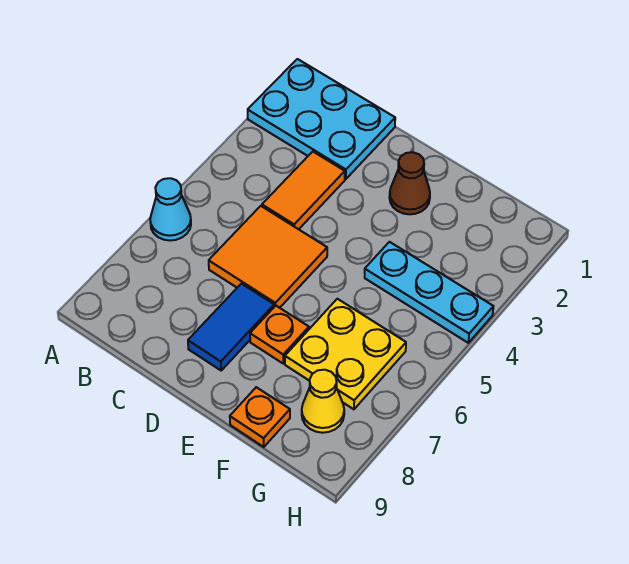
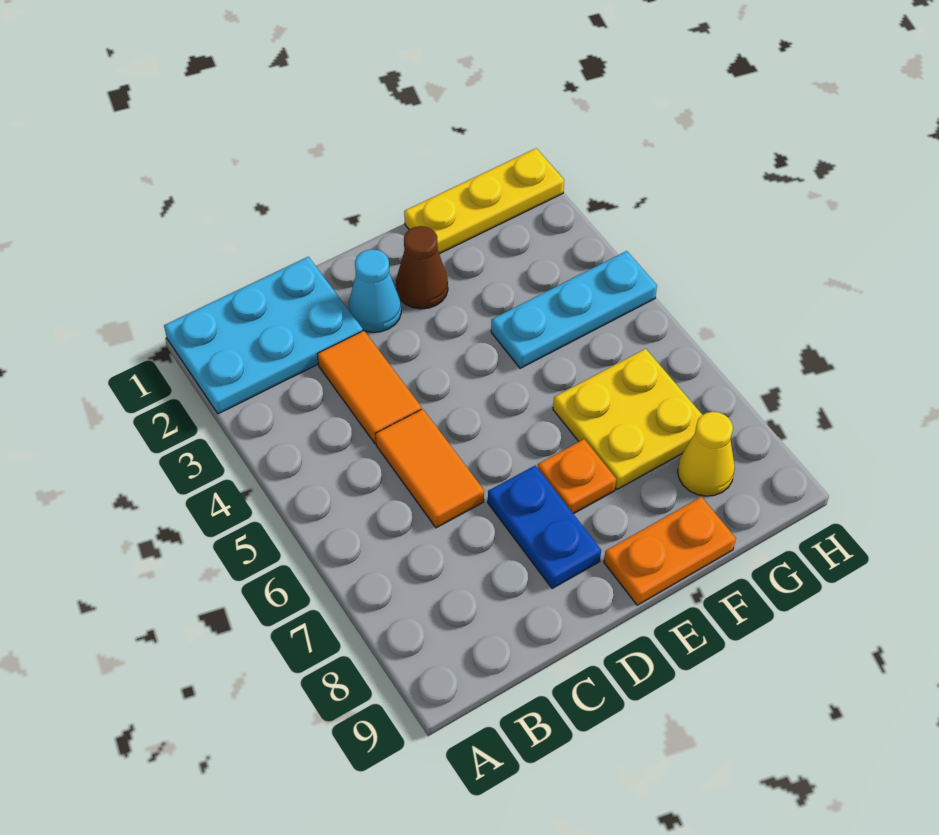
cyan 1x1 cone [150,178,191,241] -> cyan 1x1 cone moved to [349,249,401,332]
orange 2x2 tile [209,206,327,308] -> orange 1x2 tile [376,409,484,528]
blue 1x2 tile [188,284,274,370] -> blue 1x2 plate [488,465,601,589]
none -> yellow 1x3 plate [404,148,564,254]
orange 1x1 plate [230,387,290,447] -> orange 1x2 plate [604,497,736,605]

